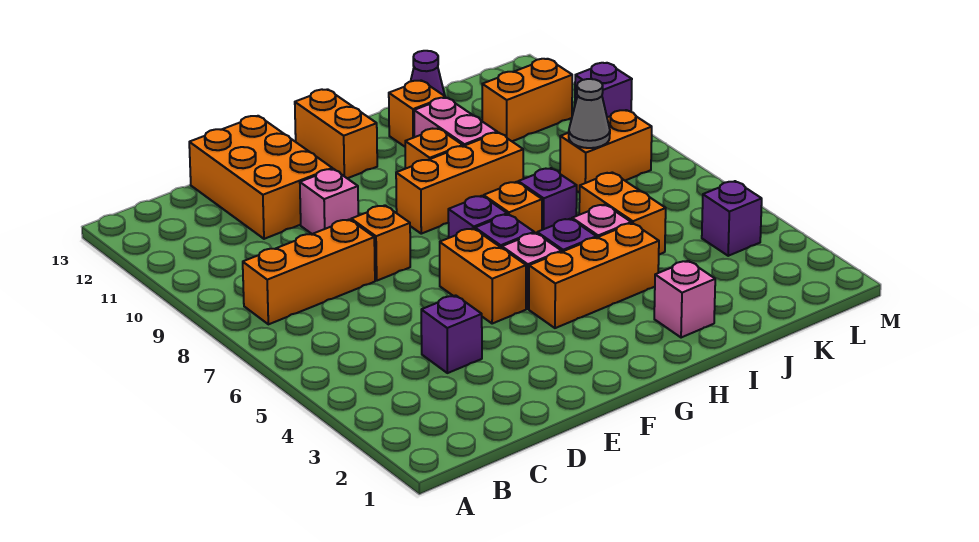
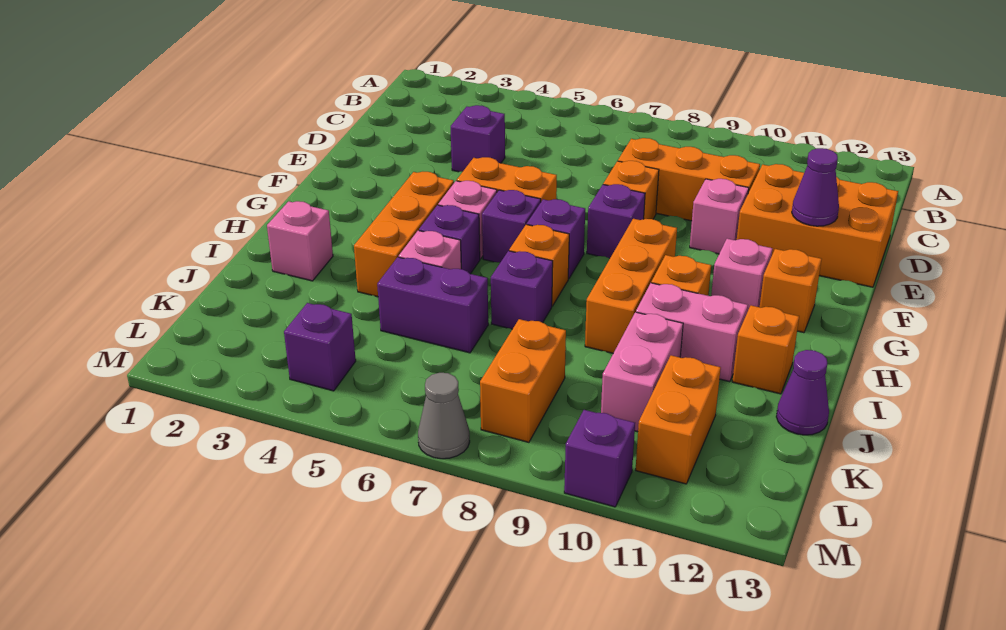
orange 1x3 brick [243,219,375,324] -> orange 1x3 brick turned to [618,138,760,221]
none -> purple 1x1 cone [792,148,839,226]
none -> purple 1x1 brick [587,184,645,258]
none -> pink 1x1 brick [711,239,773,312]
orange 1x2 brick [295,89,377,178] -> orange 1x1 brick [760,249,822,333]
orange 1x2 brick [579,172,666,255] -> purple 1x2 brick [377,257,488,353]
none -> pink 1x2 brick [601,312,683,432]
grey 1x1 cone [569,79,610,148] -> grey 1x1 cone moved to [418,373,470,459]

